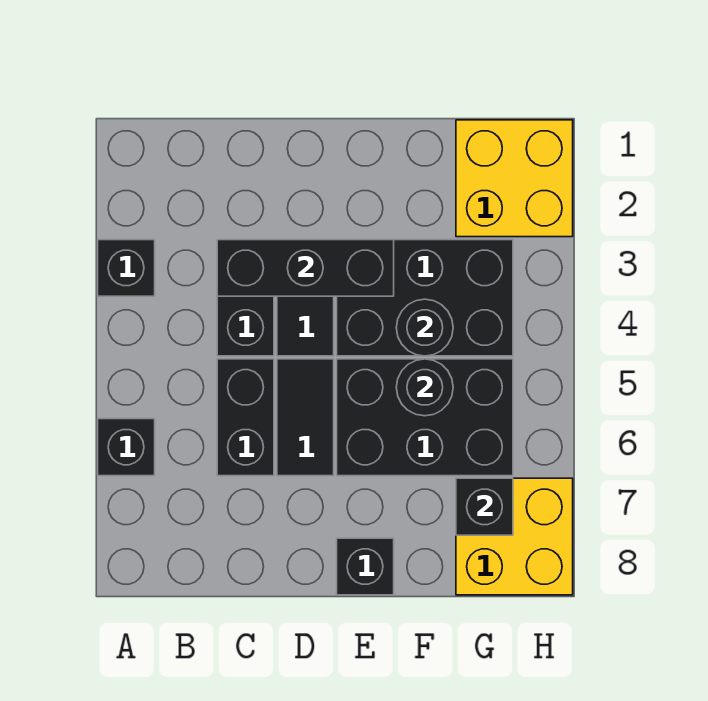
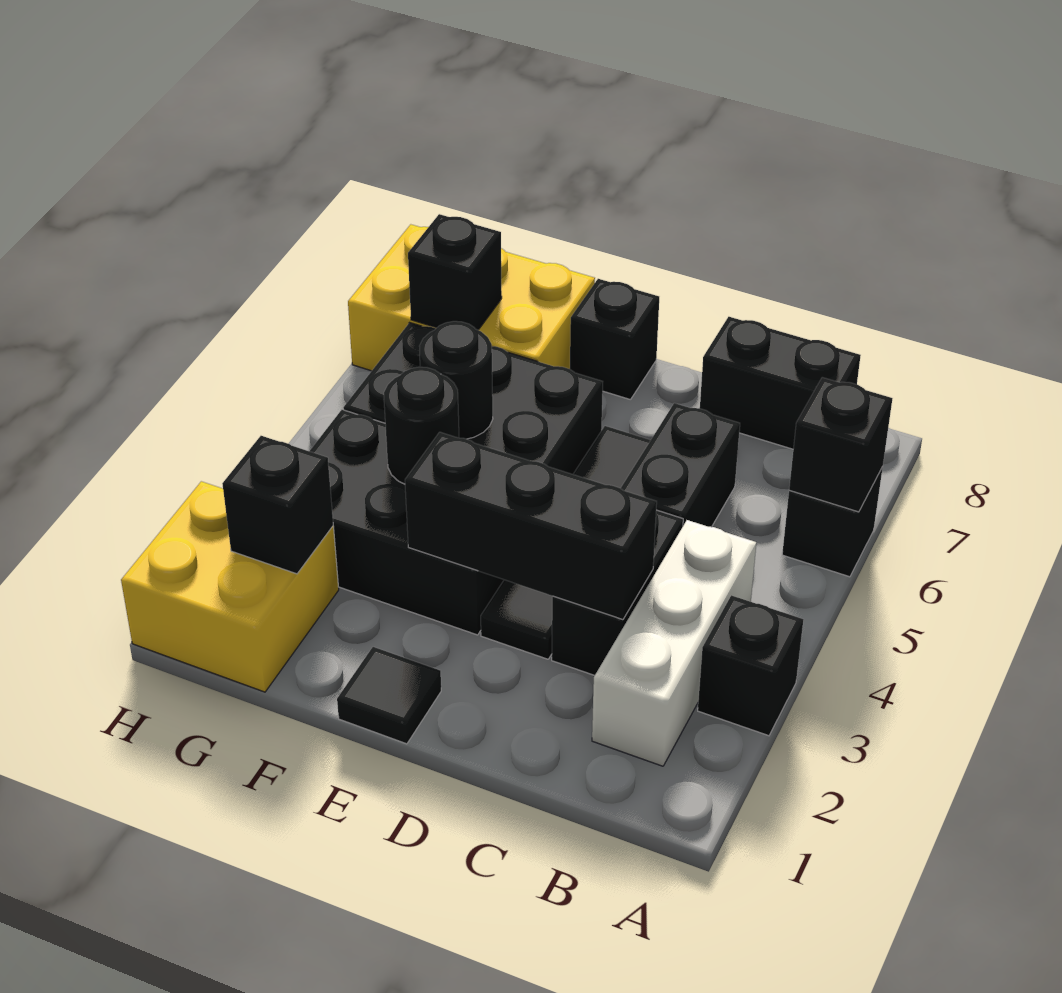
none -> black 1x1 brick [789,377,892,512]
none -> white 1x3 brick [592,520,756,766]
none -> black 1x2 brick [700,317,861,449]
none -> black 1x1 tile [337,647,441,744]
none -> black 1x1 brick [222,436,333,574]
yellow 2x2 brick [456,478,573,595] -> yellow 2x3 brick [348,224,595,371]

